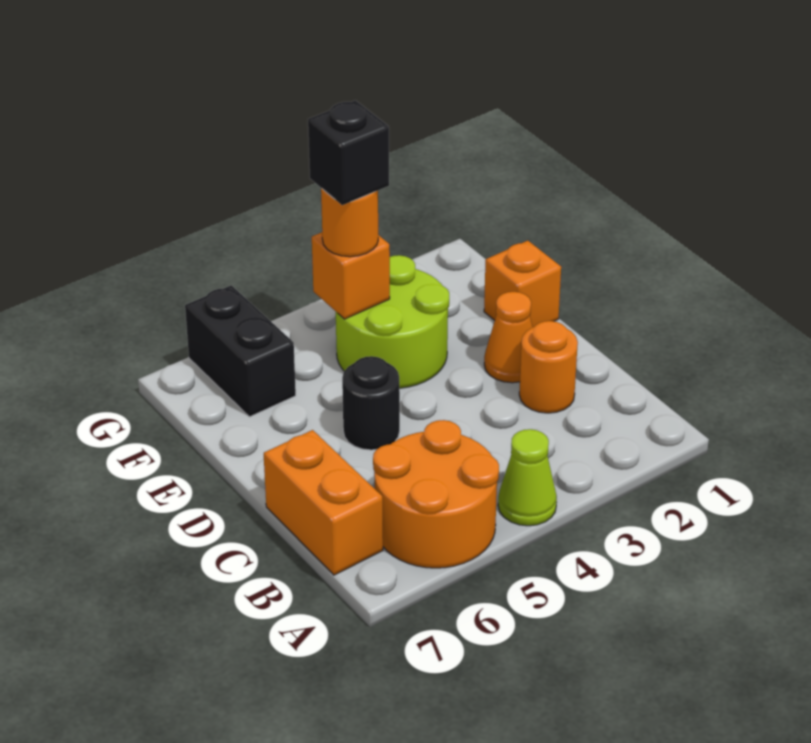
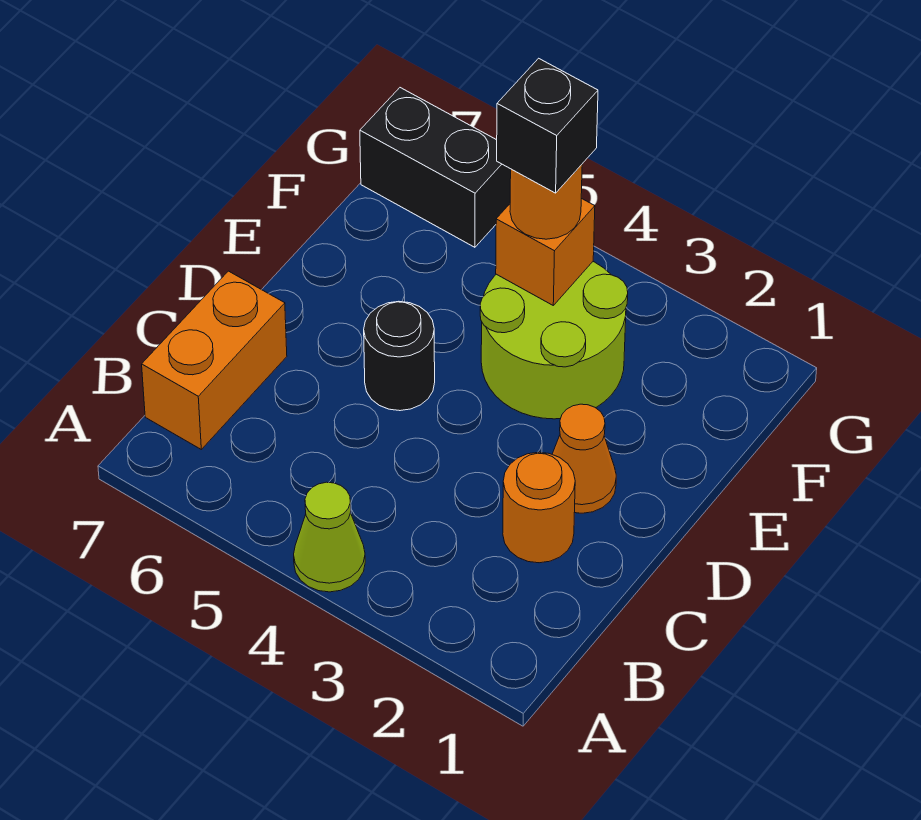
orange 2x2 round brick [373,420,499,568] -> none
orange 1x1 brick [484,241,561,327] -> none
black 1x2 brick [185,285,296,417] -> black 1x2 brick turned to [360,88,511,247]

